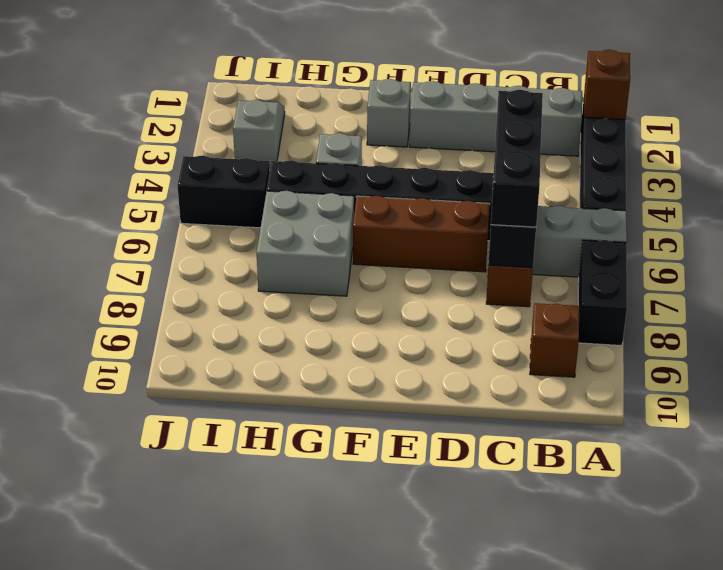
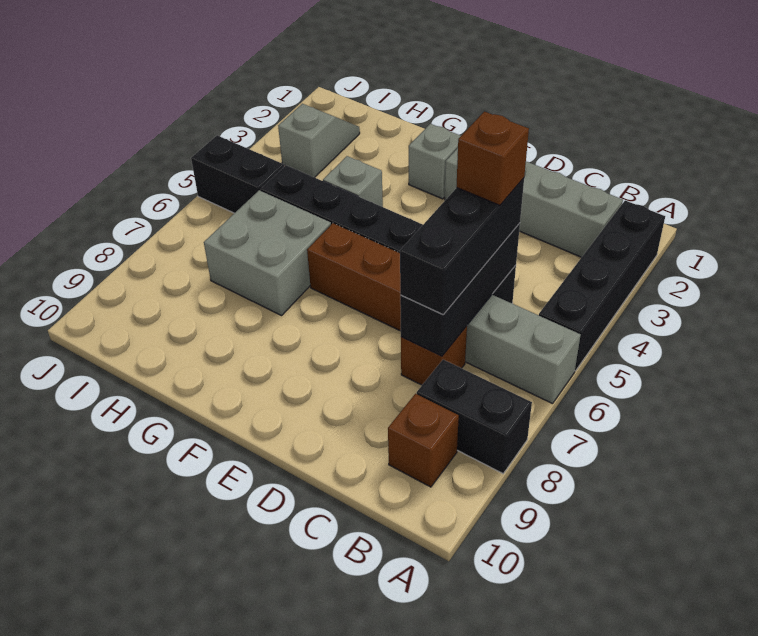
brown 1x1 brick [584,50,630,120] -> brown 1x1 brick moved to [456,112,529,205]
black 1x2 brick [578,240,627,346] -> black 1x2 brick turned to [417,360,532,474]

